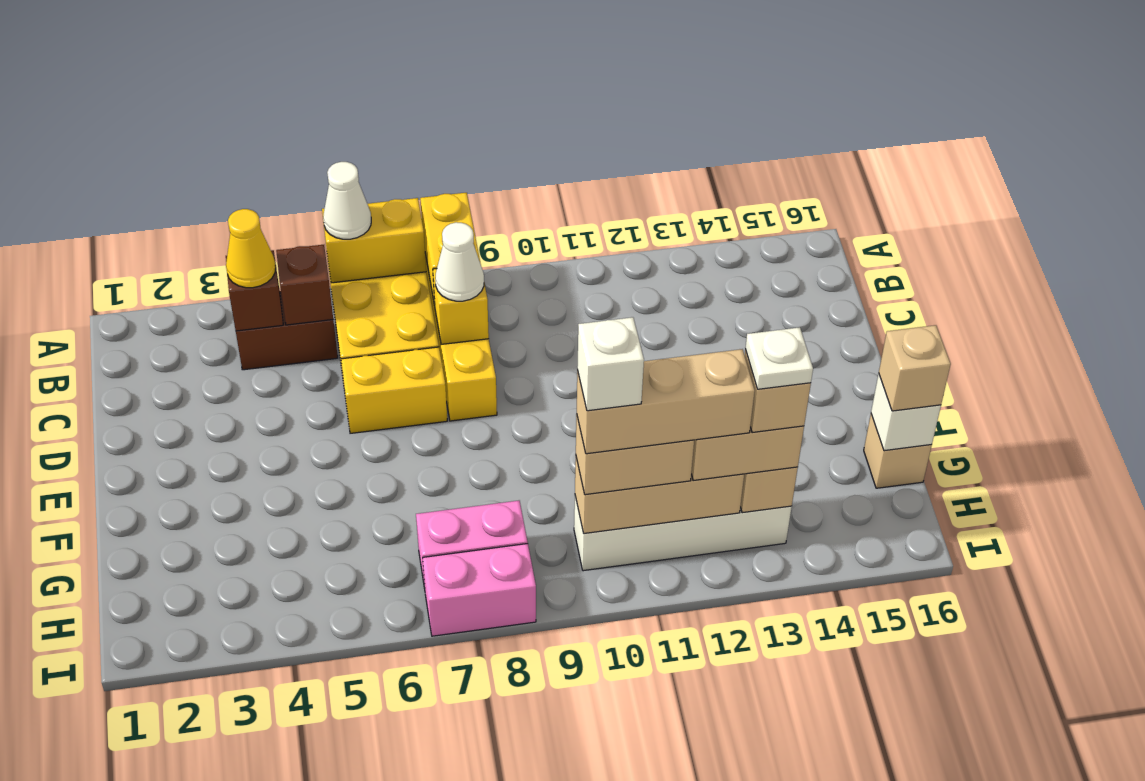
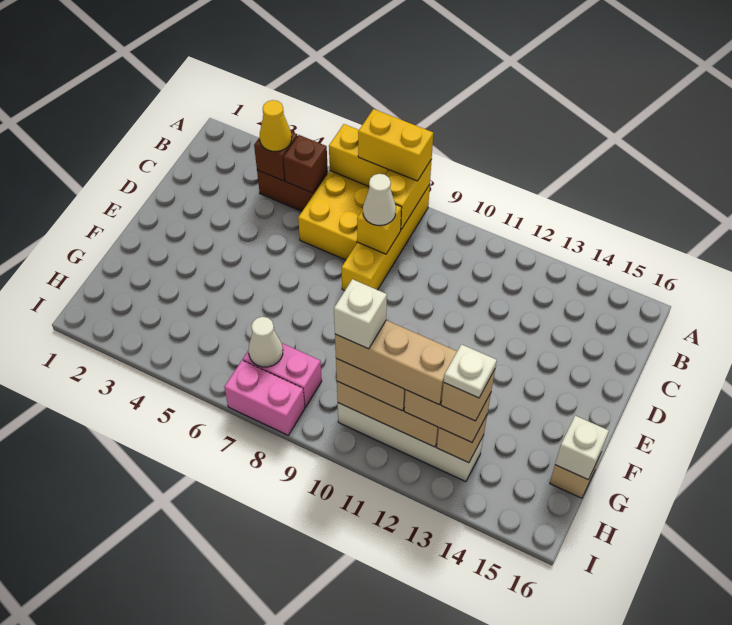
white 1x1 cone [323,162,371,239] -> white 1x1 cone moved to [248,317,283,367]
yellow 1x2 brick [341,347,447,433] -> yellow 1x2 brick moved to [358,109,433,181]
tan 1x1 brick [879,325,951,411] -> none

